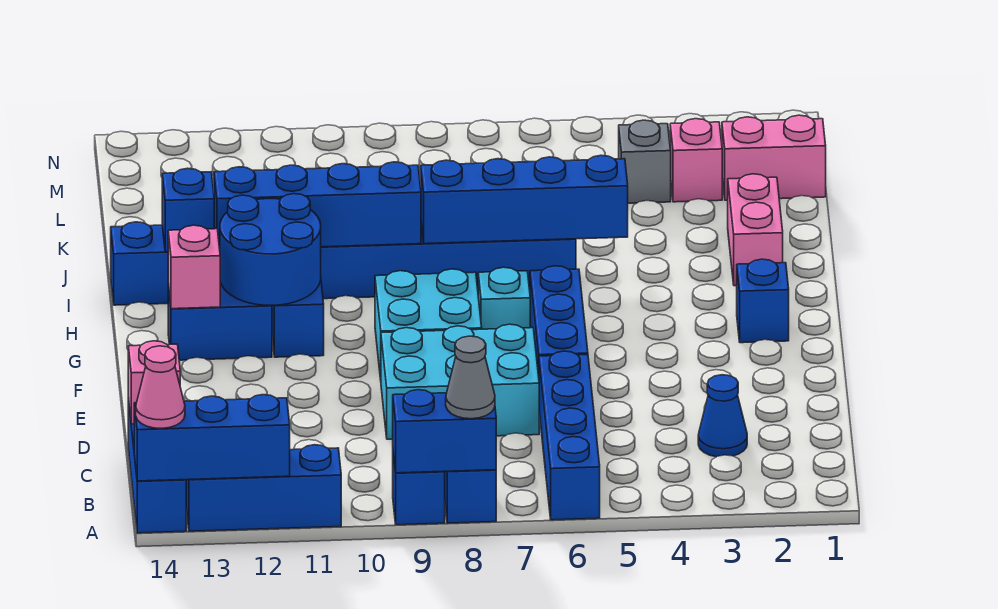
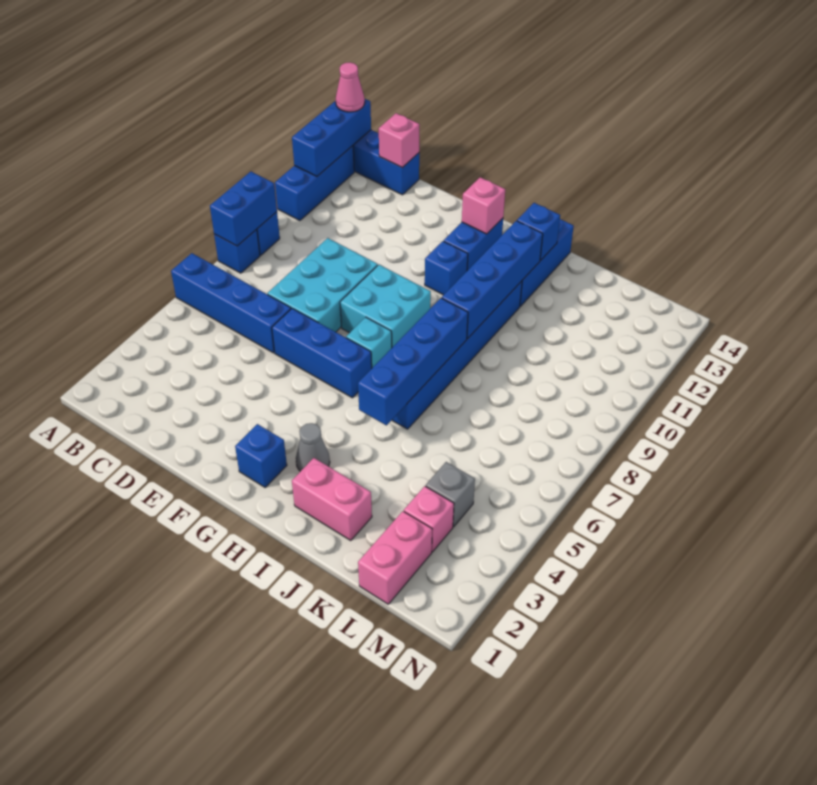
grey 1x1 cone [446,336,495,419] -> grey 1x1 cone moved to [296,423,330,471]
blue 1x1 cone [698,375,747,457] -> none
blue 2x2 round brick [220,194,321,305] -> none

